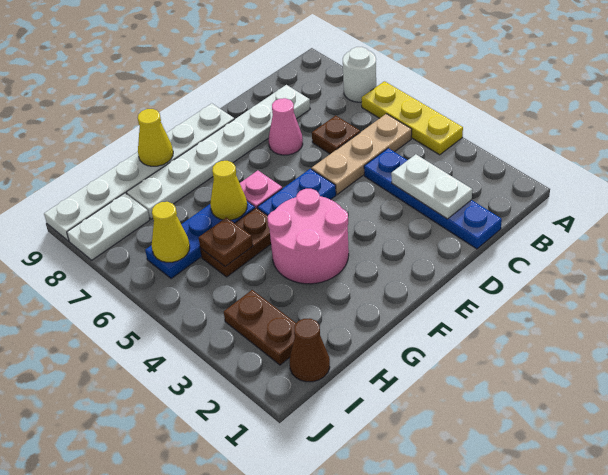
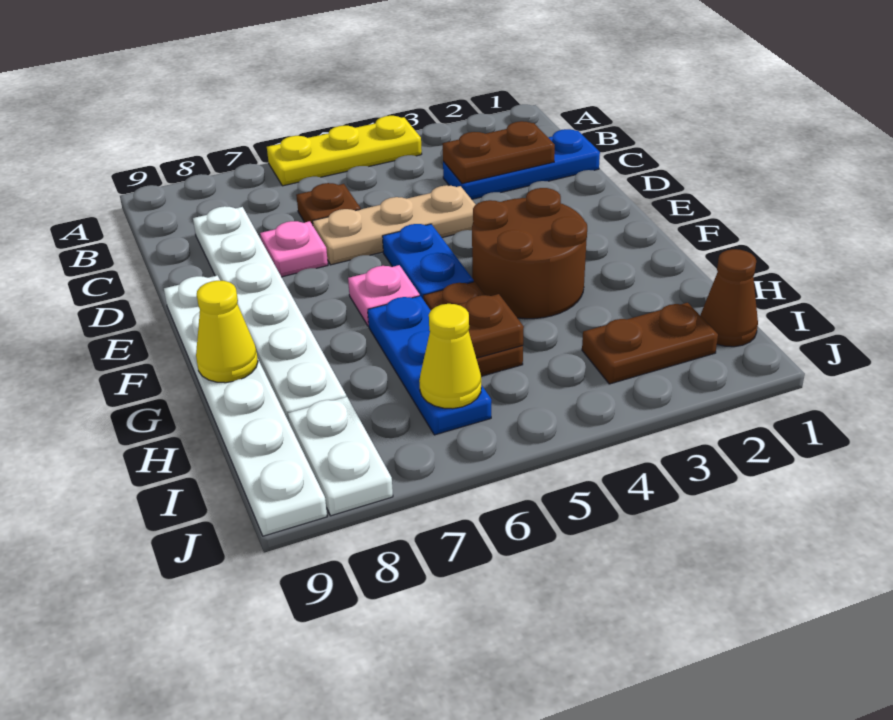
white 1x1 round brick [343,47,376,102] -> none
tan 1x3 plate [312,114,412,194] -> tan 1x3 plate turned to [313,185,476,265]
blue 1x4 plate [364,148,502,249] -> blue 1x3 plate [443,129,600,199]
white 1x2 plate [391,154,472,219] -> brown 1x2 plate [443,121,555,184]
pink 1x1 cone [269,98,303,155] -> pink 1x1 plate [260,221,328,277]
pink 2x2 round brick [268,189,349,284] -> brown 2x2 round brick [472,188,587,319]
yellow 1x1 cone [210,161,247,220] -> none

